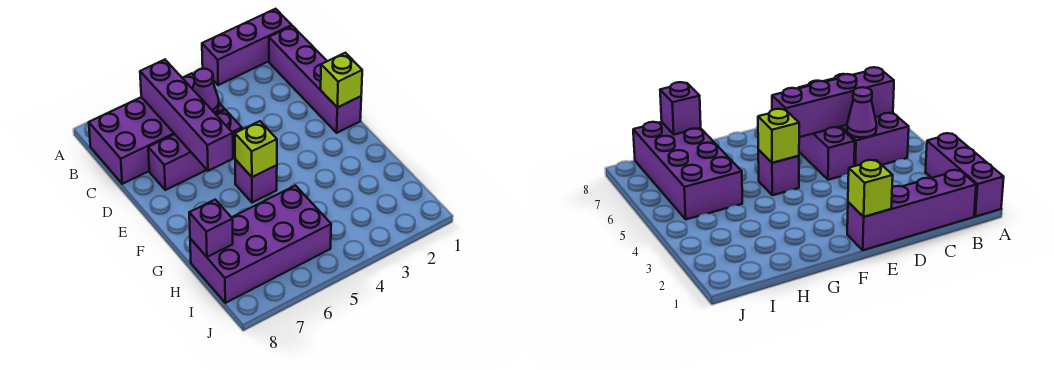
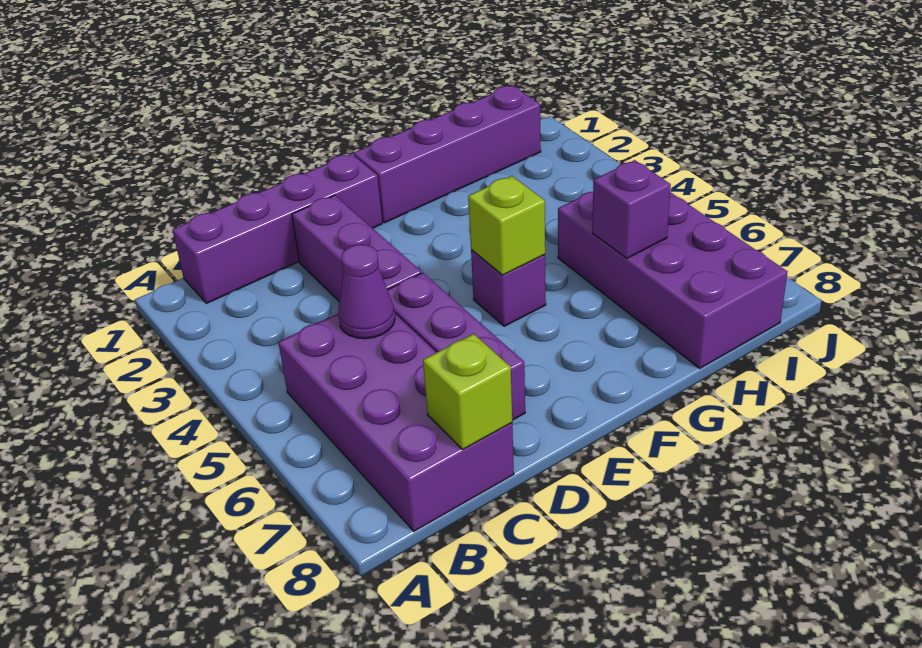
purple 1x3 brick [202,9,292,85] -> purple 1x3 brick moved to [292,195,422,302]
purple 1x4 brick [140,60,233,171] -> purple 1x4 brick moved to [354,85,541,223]
lime 1x1 brick [321,53,362,108] -> lime 1x1 brick moved to [423,334,512,449]
purple 1x1 brick [189,200,233,257] -> purple 1x1 brick moved to [592,160,671,258]

